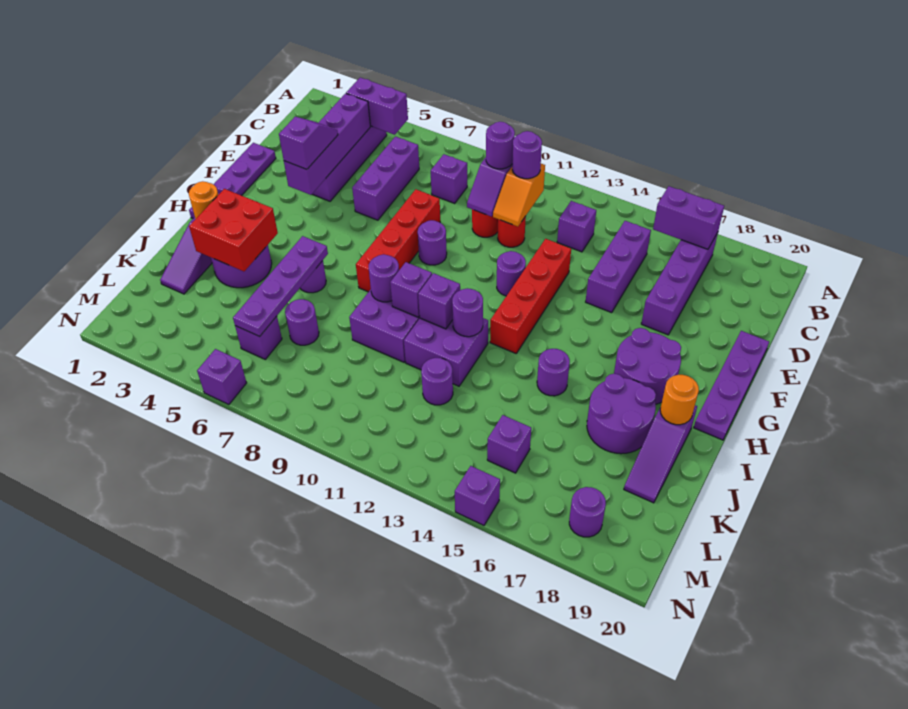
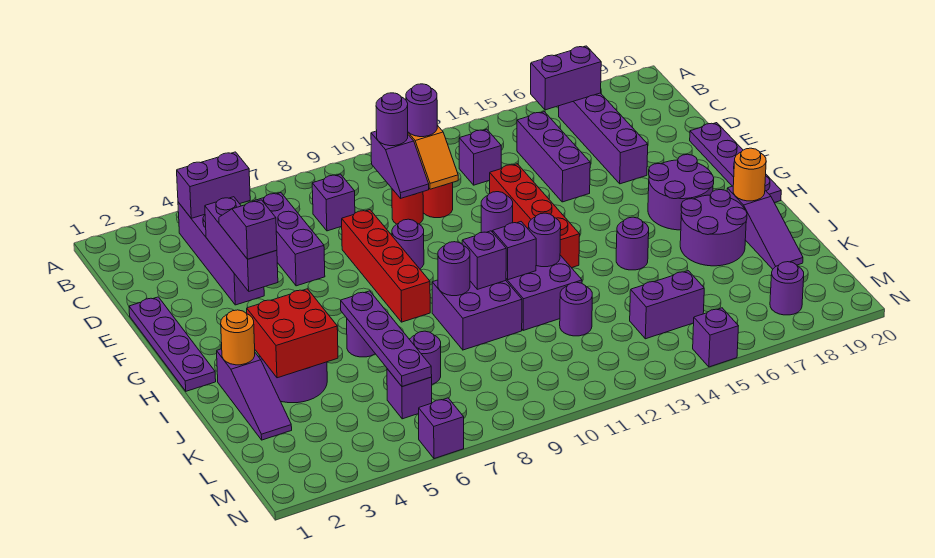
purple 1x4 brick [284,93,370,195] -> purple 1x3 brick [205,197,278,291]
purple 1x1 brick [487,415,531,473] -> purple 1x2 brick [630,271,704,339]

